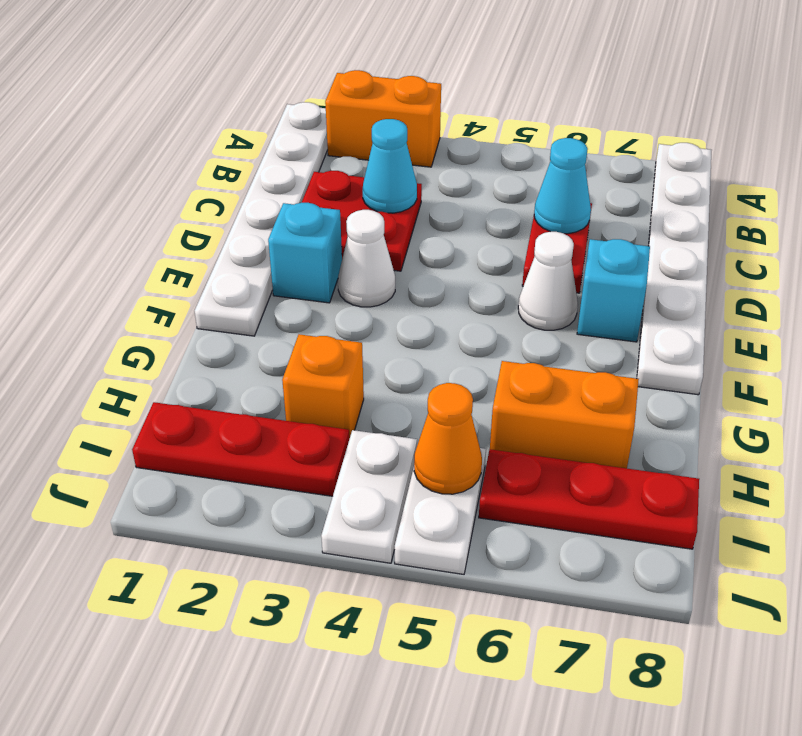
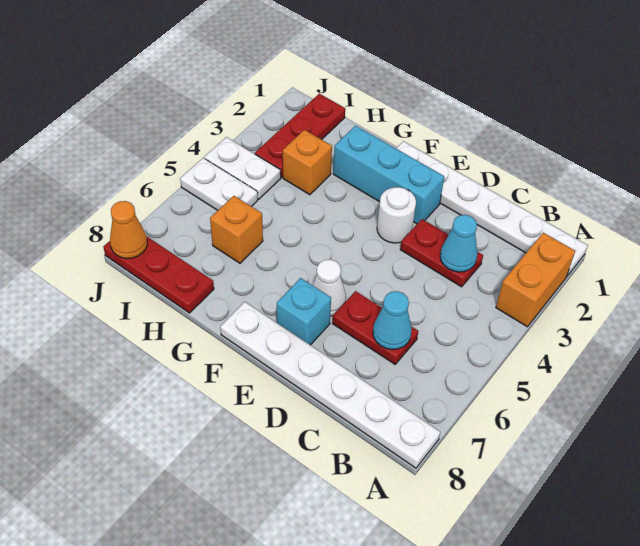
red 2x2 plate [302,171,422,271] -> red 1x2 plate [400,219,483,287]
cyan 1x1 brick [268,203,342,303] -> cyan 1x3 brick [333,126,444,224]
white 1x1 cone [338,210,395,307] -> white 1x1 round brick [377,187,416,243]
orange 1x2 brick [490,361,639,468] -> orange 1x1 brick [210,196,263,263]
orange 1x1 cone [414,383,482,494] -> orange 1x1 cone moved to [110,201,147,259]
red 1x3 plate [479,449,699,549] -> red 1x3 plate turned to [103,237,214,313]

